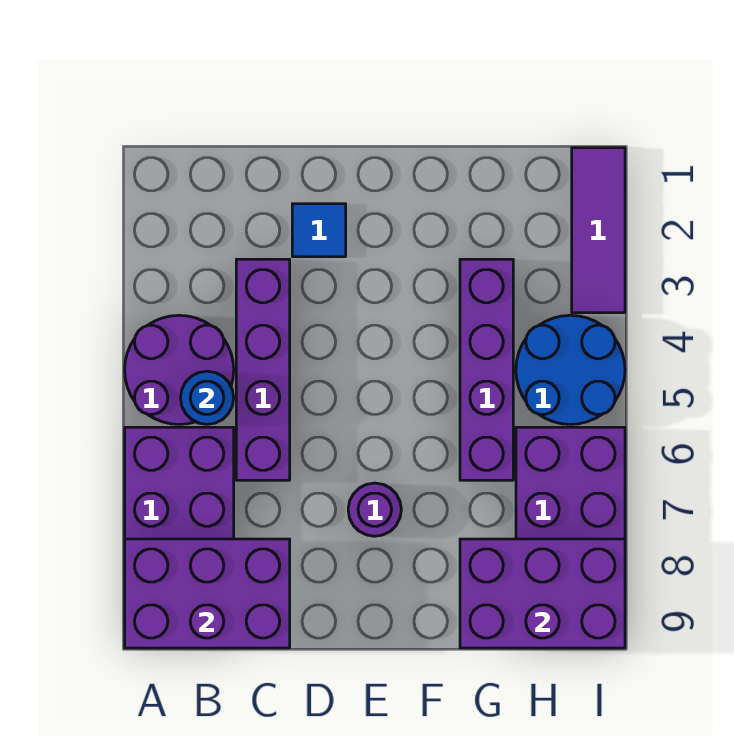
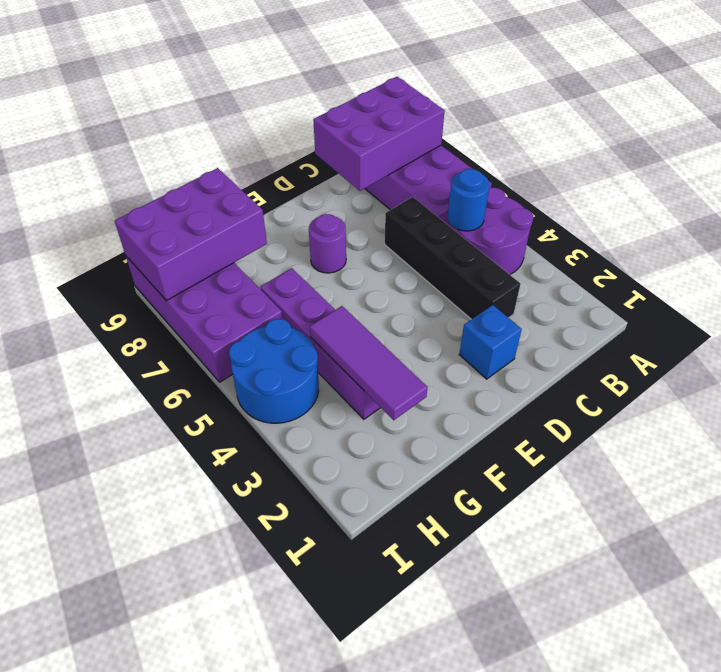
purple 1x4 brick [236,259,290,480] -> black 1x4 brick [384,197,520,319]
blue 1x1 tile [292,204,346,257] -> blue 1x1 brick [459,305,522,379]
purple 1x3 tile [572,148,625,313] -> purple 1x3 tile moved to [310,306,428,420]

